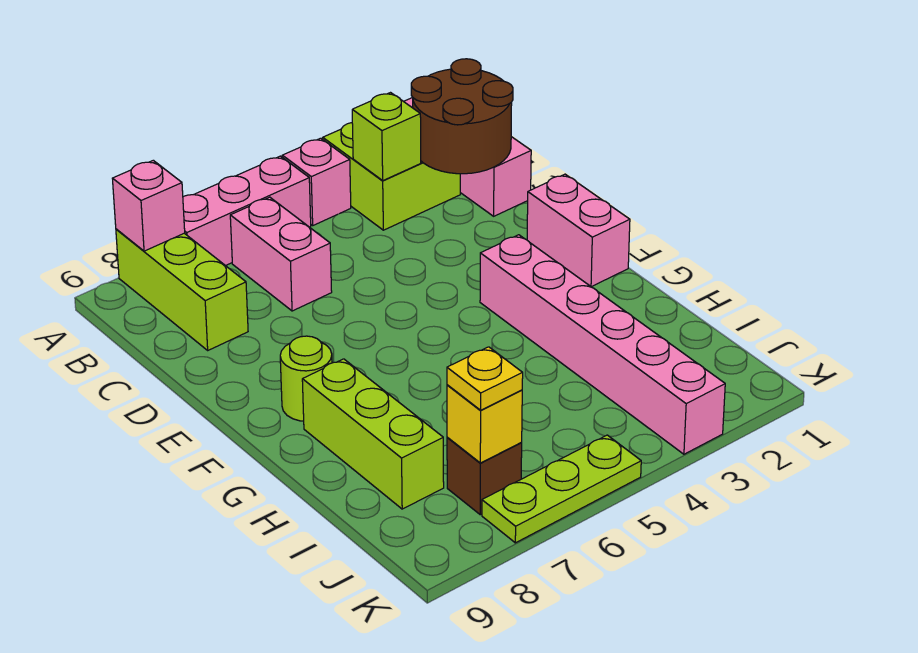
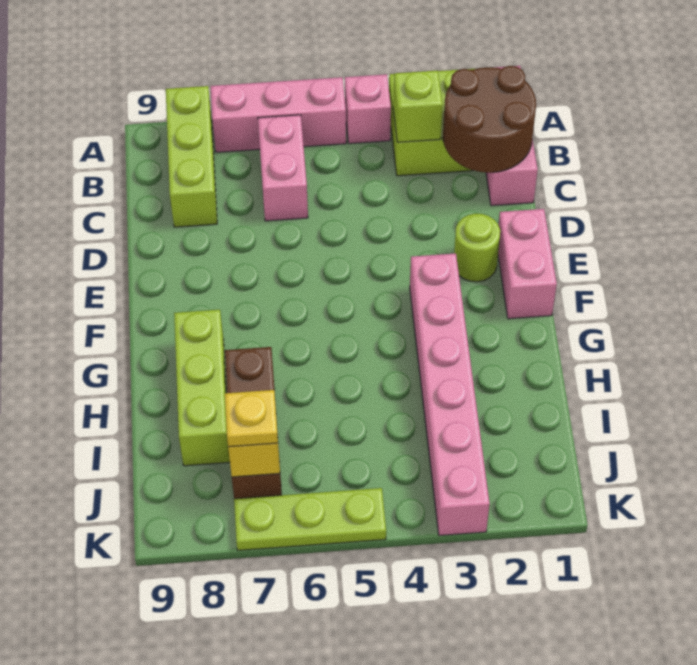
pink 1x1 brick [112,160,185,251] -> none
lime 1x1 round brick [280,336,332,421] -> lime 1x1 round brick moved to [454,213,500,282]
brown 1x1 brick [447,437,522,515] -> brown 1x3 brick [225,347,282,499]

